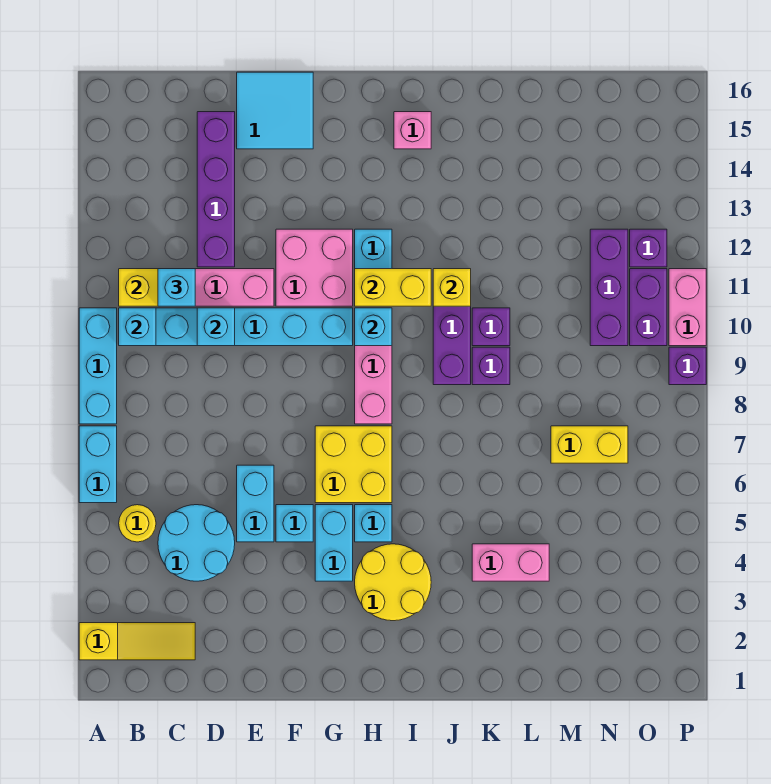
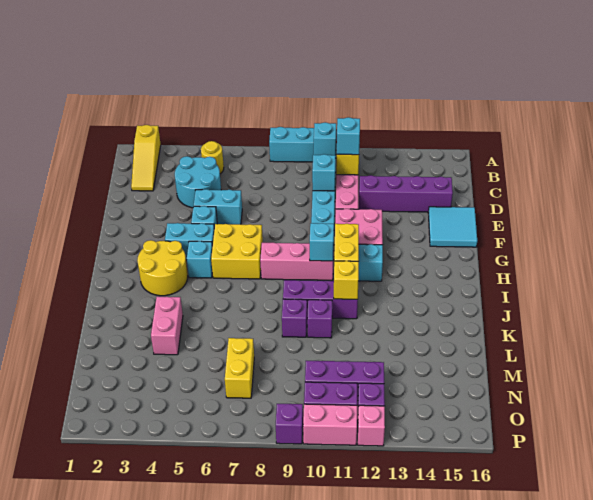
cyan 1x2 brick [79,426,117,503] -> none
pink 1x1 brick [394,112,431,149] -> pink 1x1 brick moved to [358,405,385,446]

